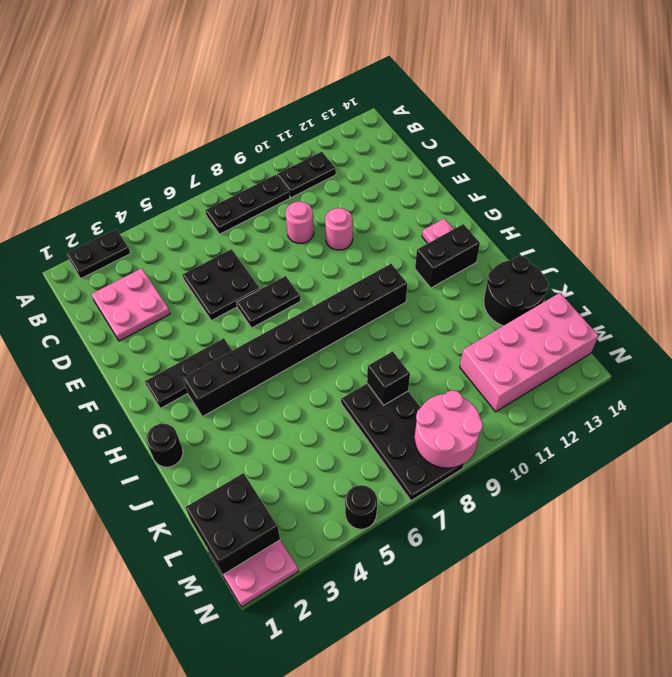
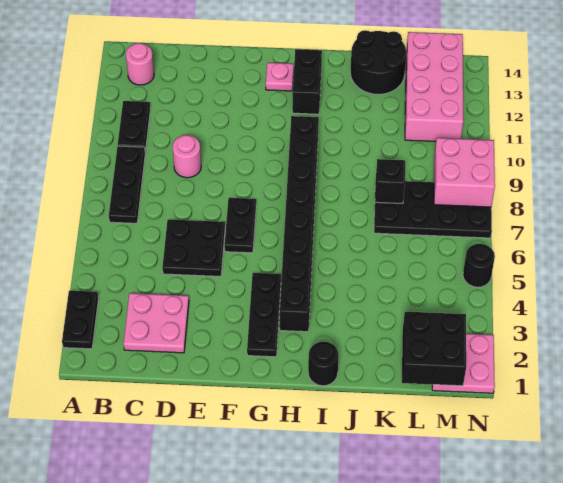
pink 1x1 round brick [325,208,353,250] -> pink 1x1 round brick moved to [126,43,154,85]
pink 2x2 round brick [415,390,483,468] -> pink 2x2 brick [434,138,495,207]

